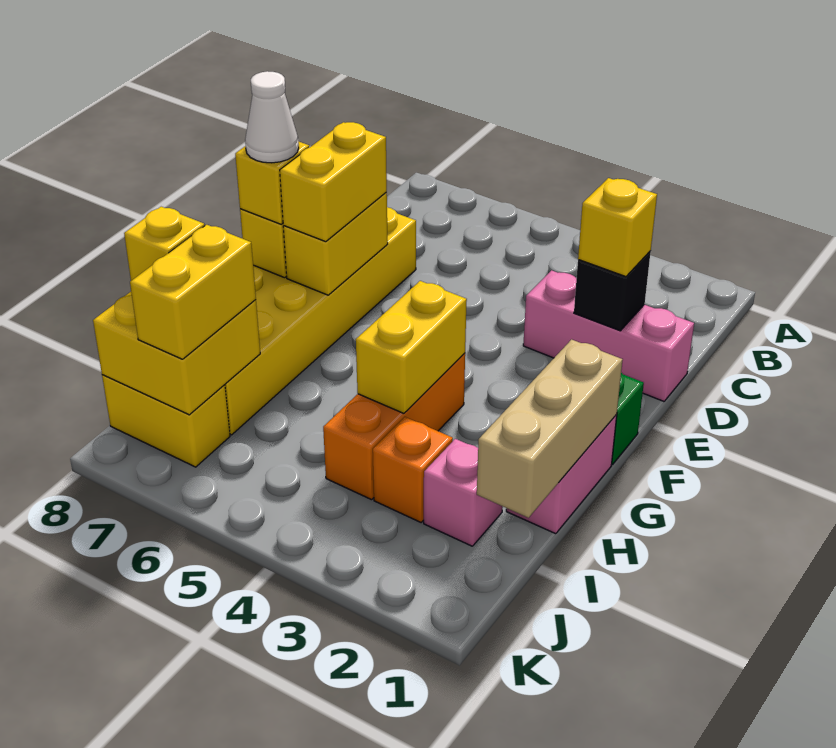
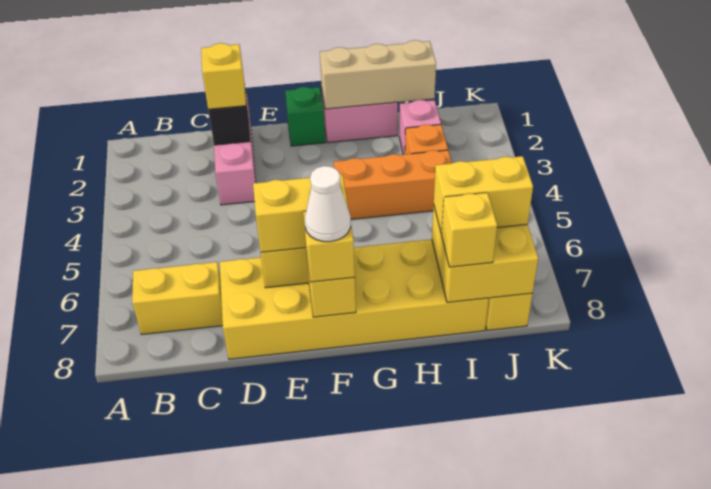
yellow 1x2 brick [356,281,467,413] -> yellow 1x2 brick moved to [132,262,223,334]

